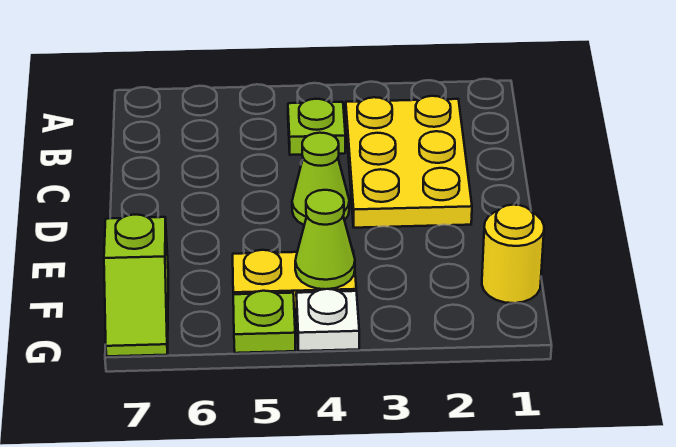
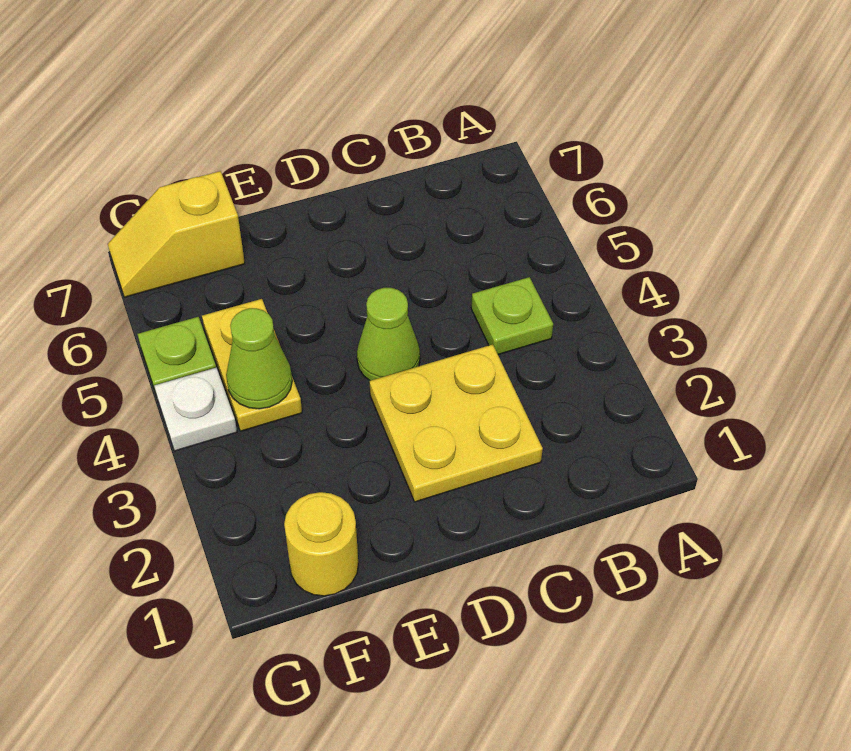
yellow 2x3 plate [346,96,472,228] -> yellow 2x2 plate [370,344,543,502]
lime 1x2 slope [104,215,168,356] -> yellow 1x2 slope [108,171,245,297]

